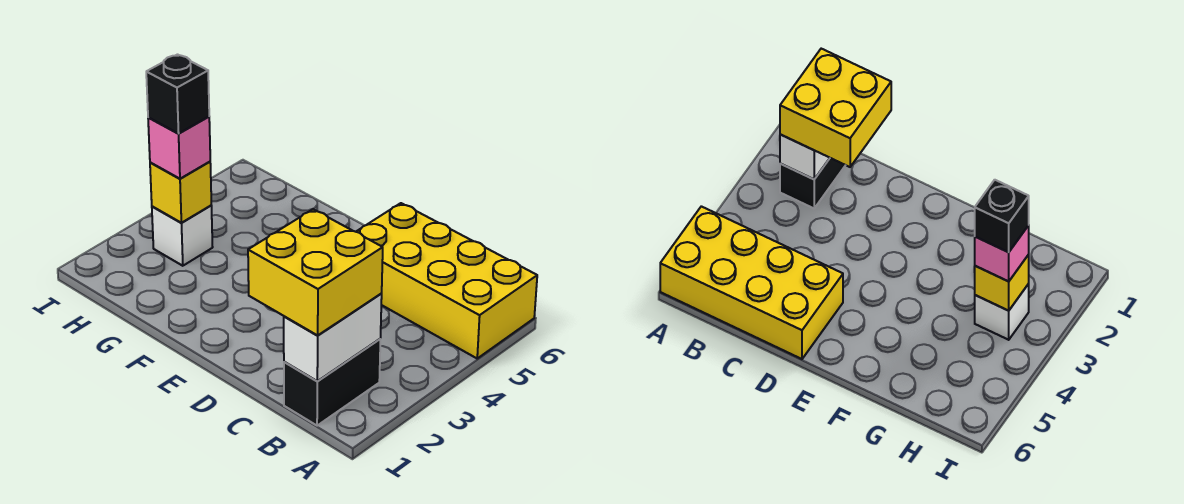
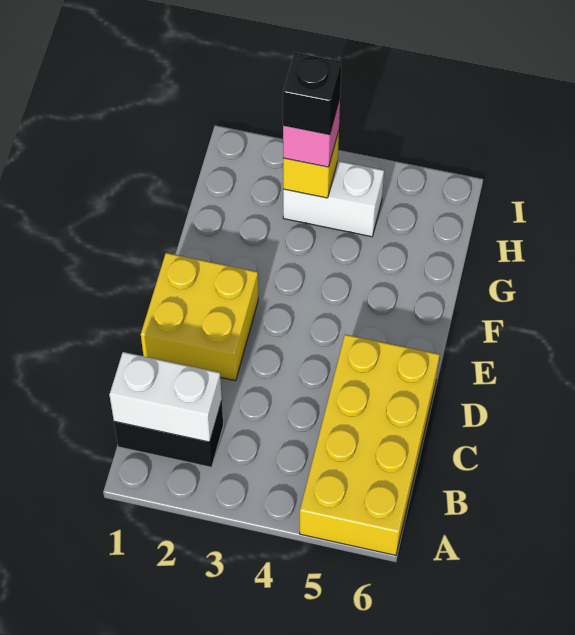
yellow 2x2 brick [248,209,383,336] -> yellow 2x2 brick moved to [141,253,258,381]
white 1x1 brick [152,206,213,266] -> white 1x2 brick [283,161,384,237]

